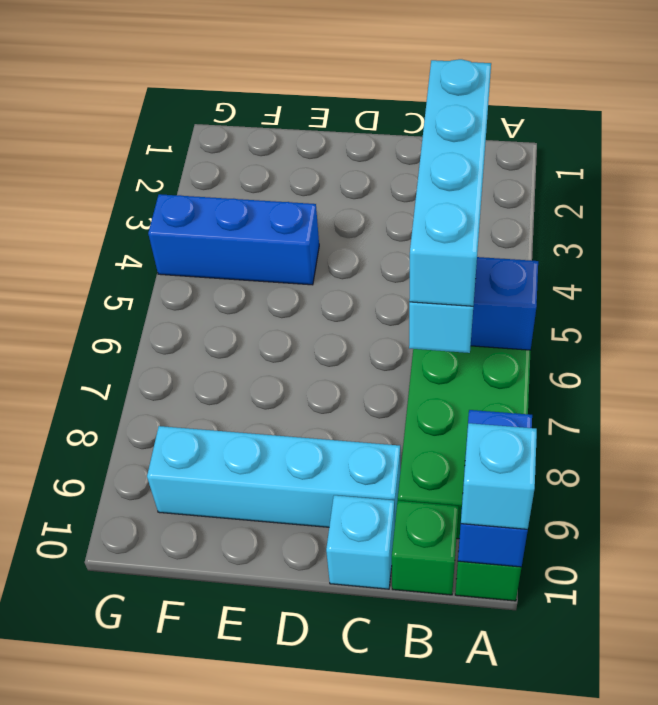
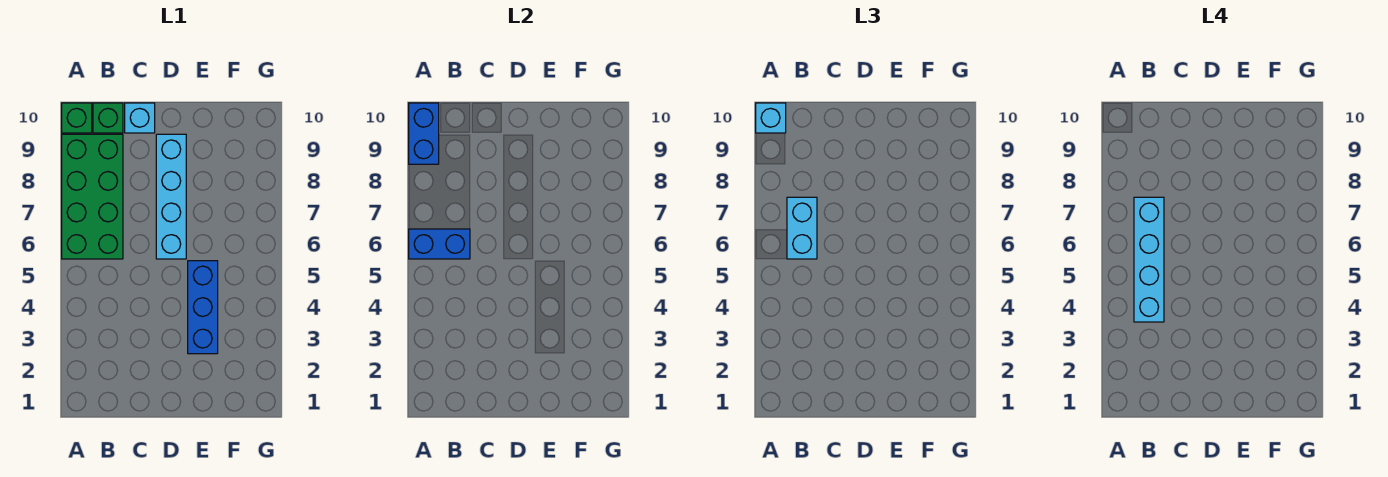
cyan 1x4 brick [147,426,400,527] -> cyan 1x4 brick turned to [156,134,186,259]
blue 1x3 brick [148,194,319,285] -> blue 1x3 brick turned to [188,261,218,354]

